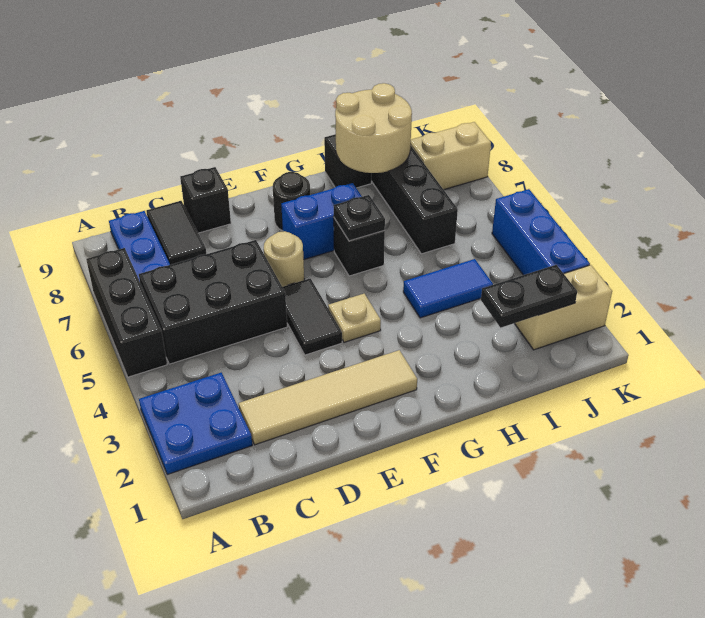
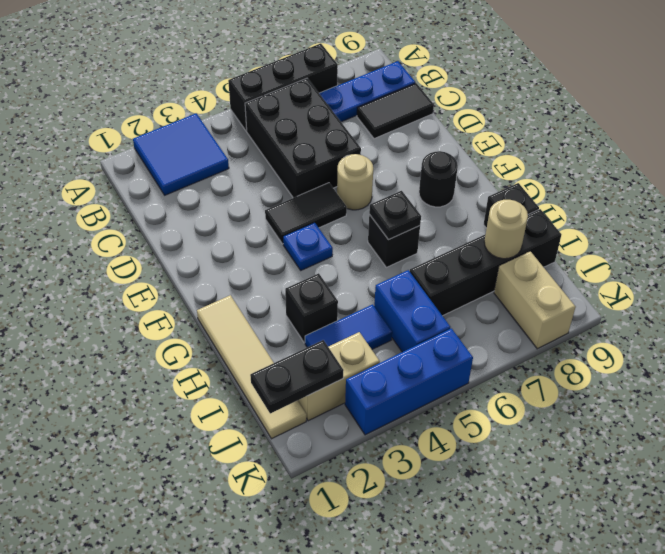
blue 2x2 plate [139,373,252,474] -> blue 2x2 tile [133,113,229,195]
tan 1x4 tile [239,350,417,445] -> tan 1x4 tile moved to [197,295,306,439]
black 1x1 brick [180,167,231,233] -> black 1x1 brick moved to [285,273,338,343]
tan 1x1 plate [328,294,381,342] -> blue 1x1 plate [283,222,333,270]
blue 1x2 brick [281,183,362,260] -> blue 1x2 brick moved to [374,270,450,352]
blue 1x2 tile [403,259,493,318] -> blue 1x2 tile turned to [305,304,392,349]
tan 2x2 round brick [335,83,412,173] -> tan 1x1 round brick [484,200,528,259]
black 1x2 plate [481,265,577,328] -> black 1x2 plate turned to [250,340,344,414]
tan 1x2 brick [514,265,612,350] -> tan 1x2 brick turned to [298,332,380,421]

